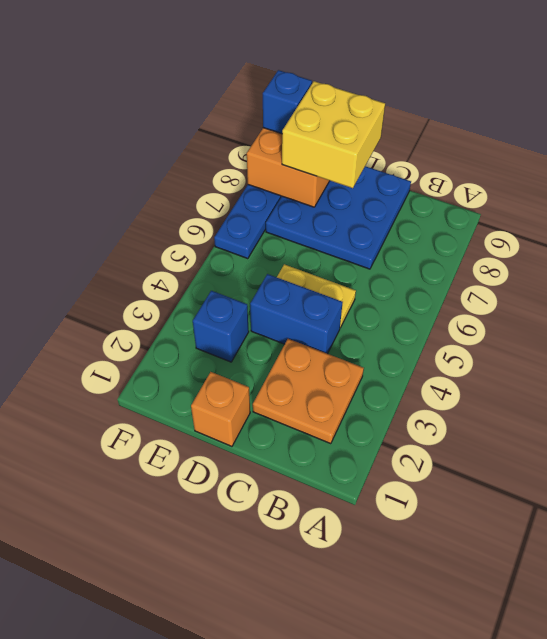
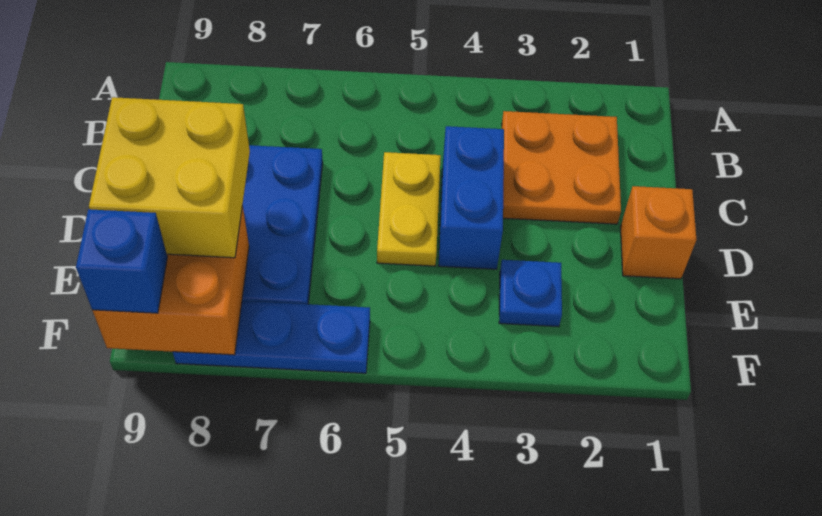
blue 1x1 brick [193,291,249,362] -> blue 1x1 plate [499,260,562,327]

